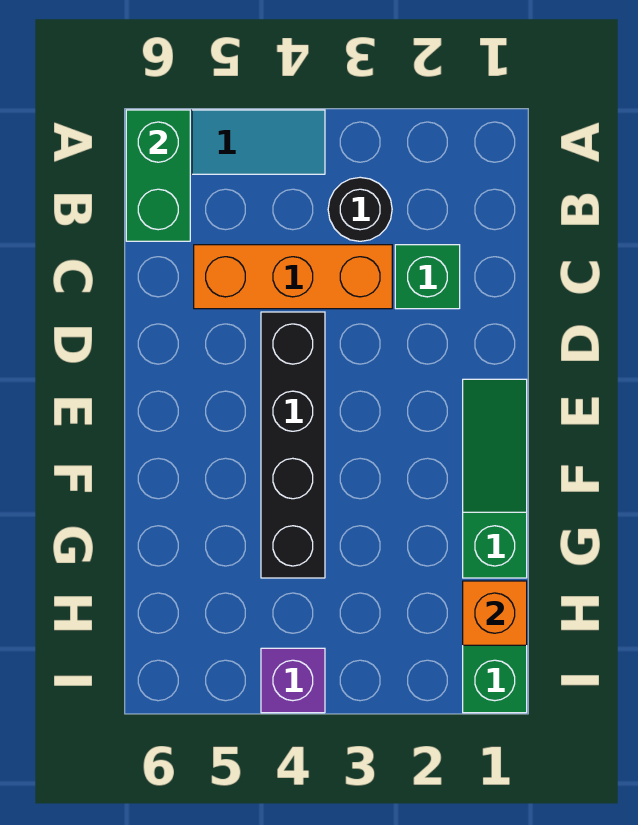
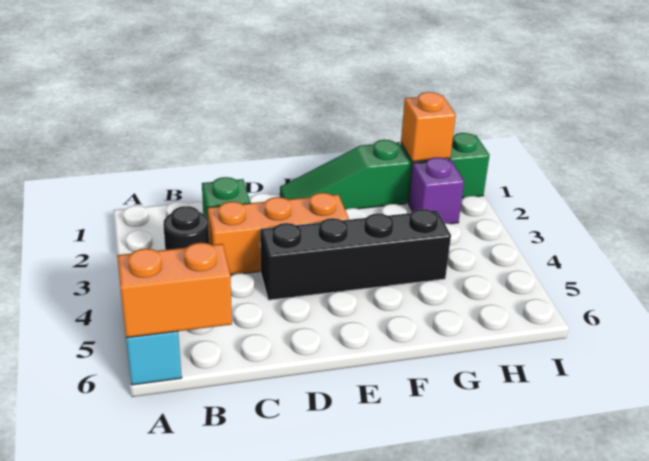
green 1x2 brick [126,110,190,241] -> orange 1x2 brick [117,243,232,338]
orange 1x3 brick [194,245,392,309] -> orange 1x3 brick turned to [207,193,349,275]
purple 1x1 brick [261,648,325,713] -> purple 1x1 brick moved to [409,157,464,224]

